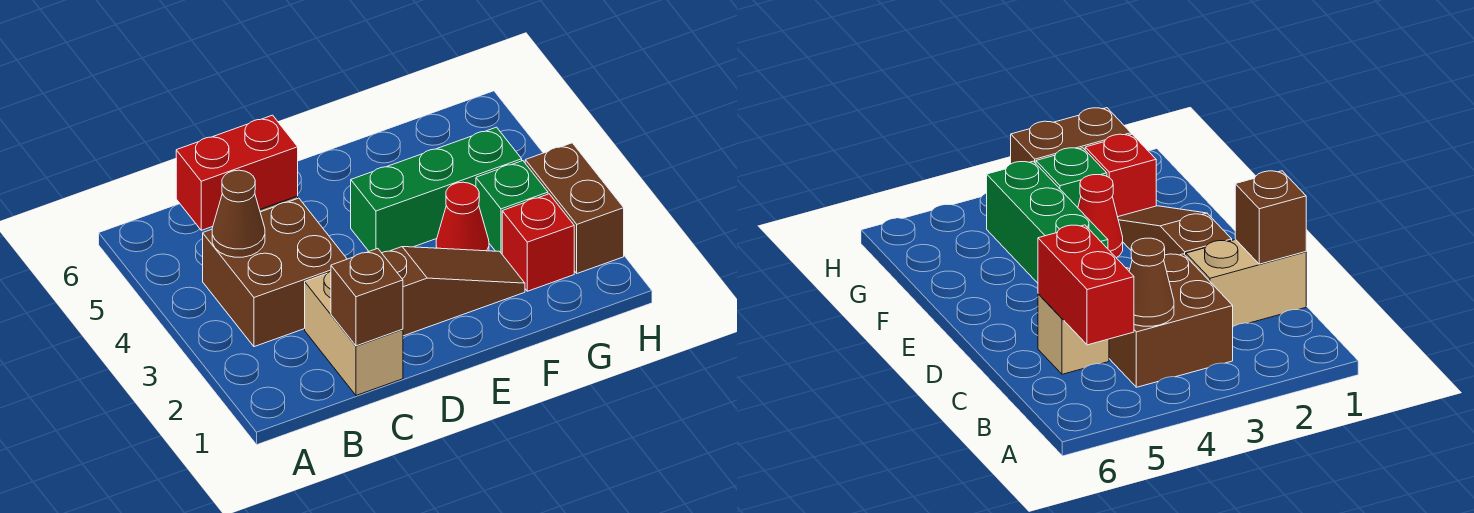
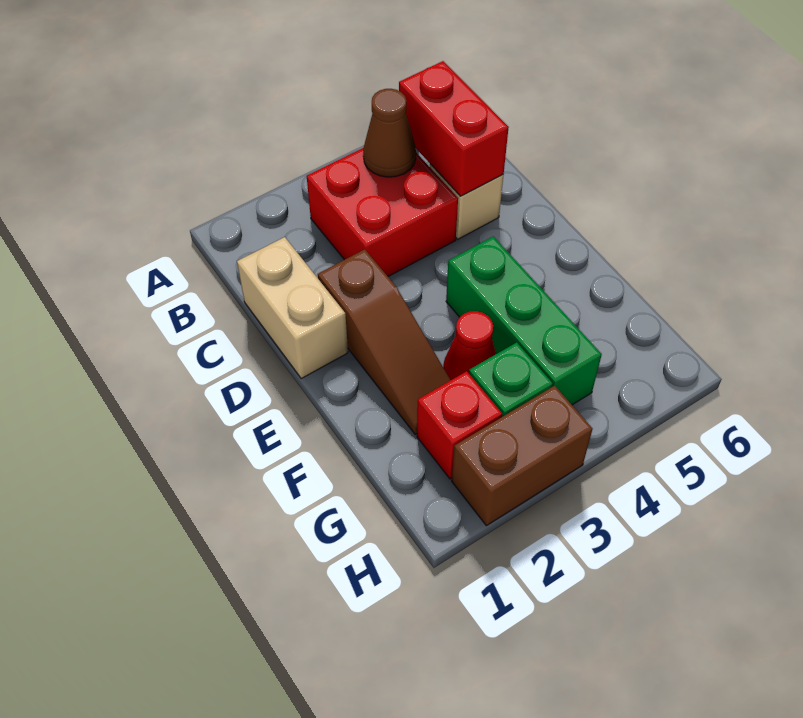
brown 2x2 brick [203,198,347,347] -> red 2x2 brick [307,148,458,276]
tan 1x2 brick [305,271,403,395] -> tan 1x2 brick turned to [237,237,348,379]
brown 1x1 brick [331,248,403,346] -> none

